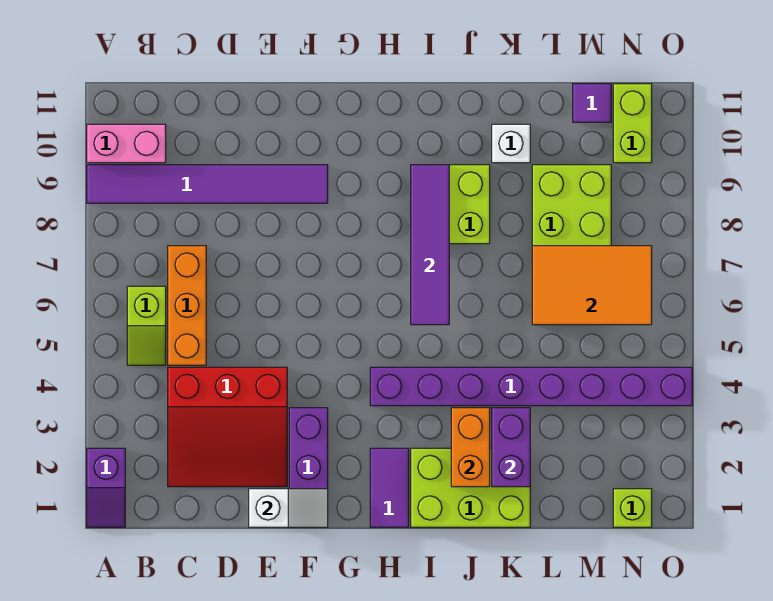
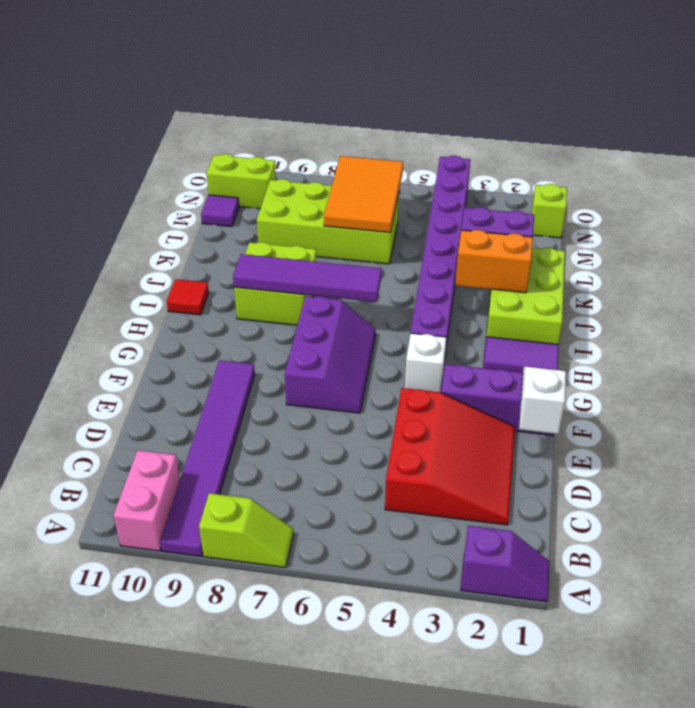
lime 1x2 slope [127,286,166,365] -> lime 1x2 slope moved to [199,493,293,568]
orange 1x3 brick [168,246,206,365] -> none
none -> purple 2x3 slope [285,296,376,413]
none -> red 1x1 tile [167,279,209,315]
white 1x1 brick [492,124,530,163] -> white 1x1 brick moved to [405,333,446,392]

